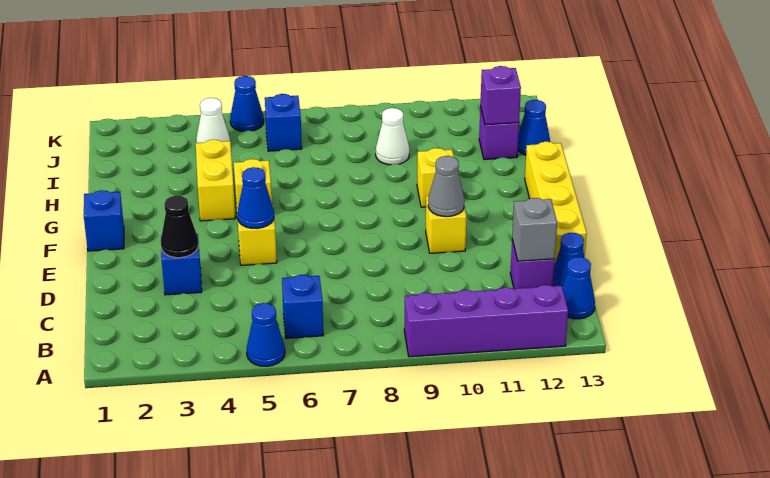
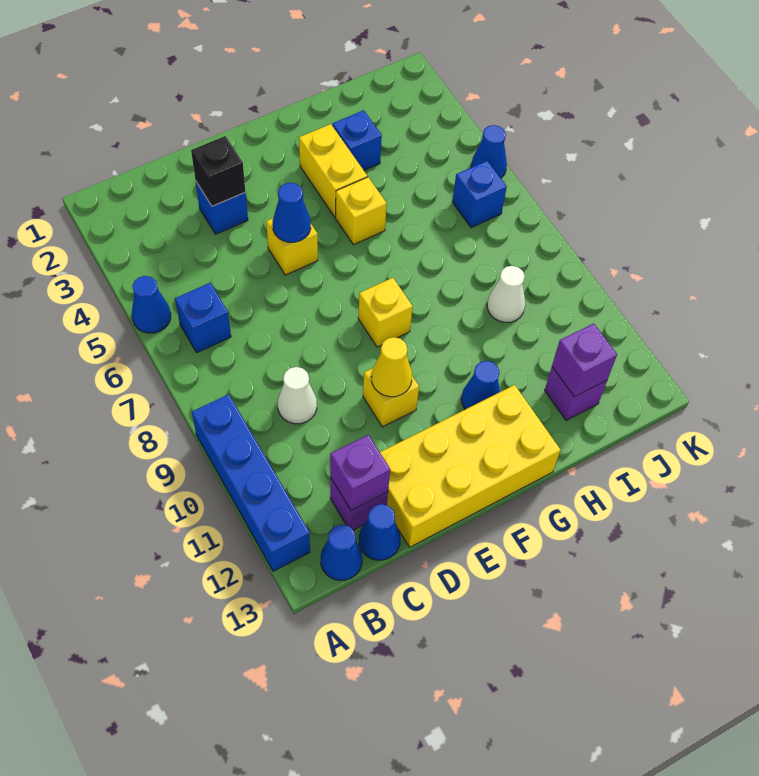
purple 1x4 brick [404,285,568,357] -> blue 1x4 brick [192,394,310,571]
grey 1x1 brick [512,198,557,261] -> purple 1x1 brick [330,435,390,511]
black 1x1 cone [161,196,198,258] -> black 1x1 brick [191,136,245,206]
yellow 1x4 brick [525,142,587,265] -> yellow 2x4 brick [380,385,561,547]
grey 1x1 cone [428,156,464,217] -> yellow 1x1 cone [371,337,412,397]
blue 1x1 brick [84,190,124,251] -> blue 1x1 brick moved to [332,110,382,170]
yellow 1x2 brick [196,140,235,221] -> yellow 1x2 brick turned to [299,124,367,217]
yellow 1x1 brick [417,148,454,207] -> yellow 1x1 brick moved to [358,278,413,347]
blue 1x1 cone [518,100,550,155] -> blue 1x1 cone moved to [461,361,500,409]
white 1x1 cone [196,98,230,143] -> white 1x1 cone moved to [278,367,317,424]

